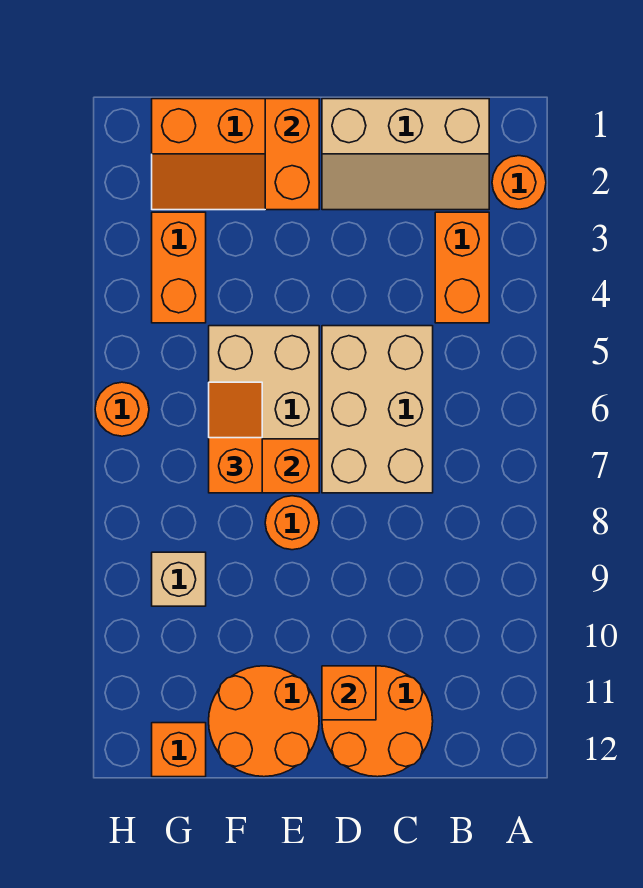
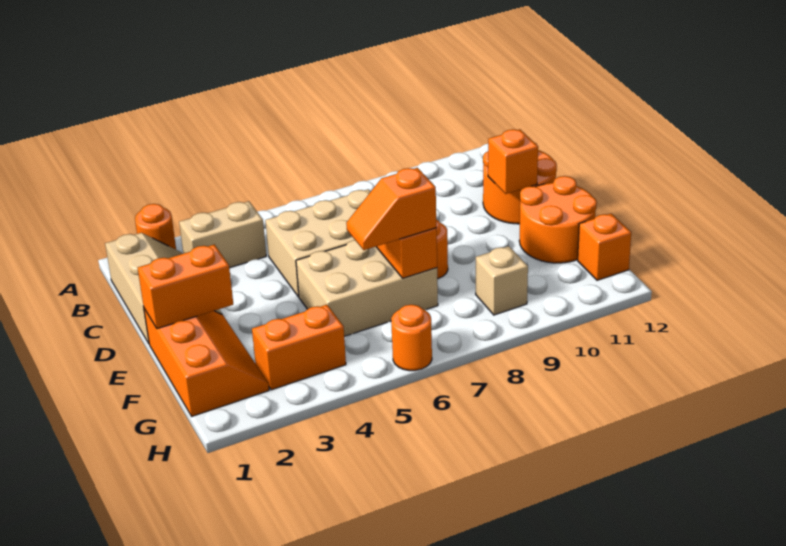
orange 1x2 brick [435,212,489,323] -> tan 1x2 brick [179,201,266,268]

